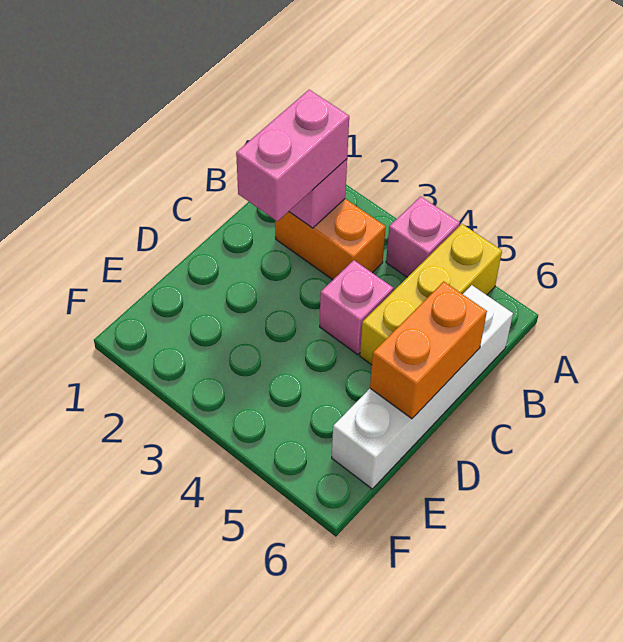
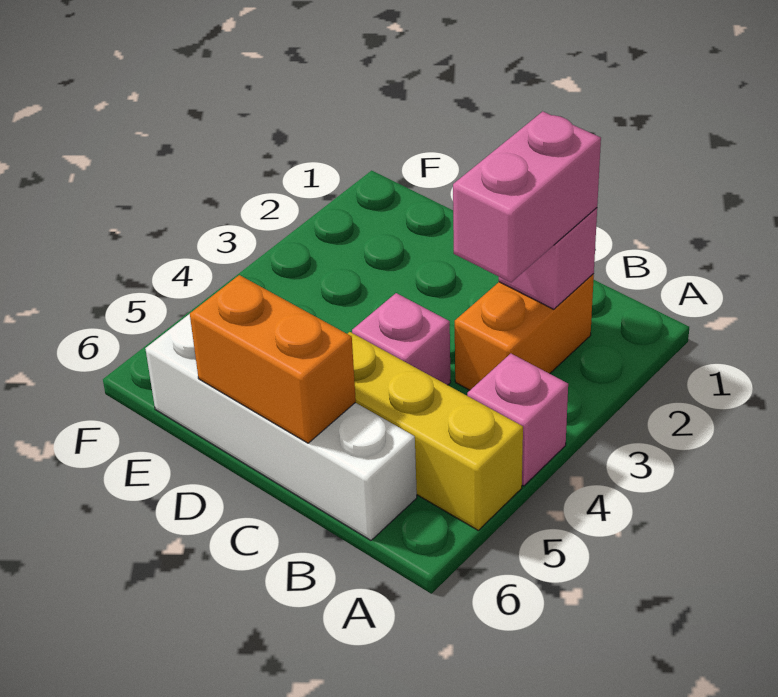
pink 1x2 brick [236,90,349,221] -> pink 1x2 brick turned to [453,111,601,282]

